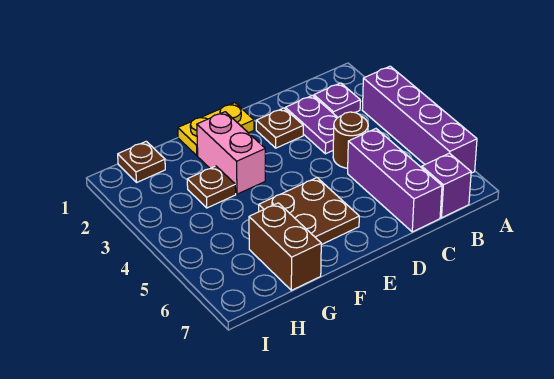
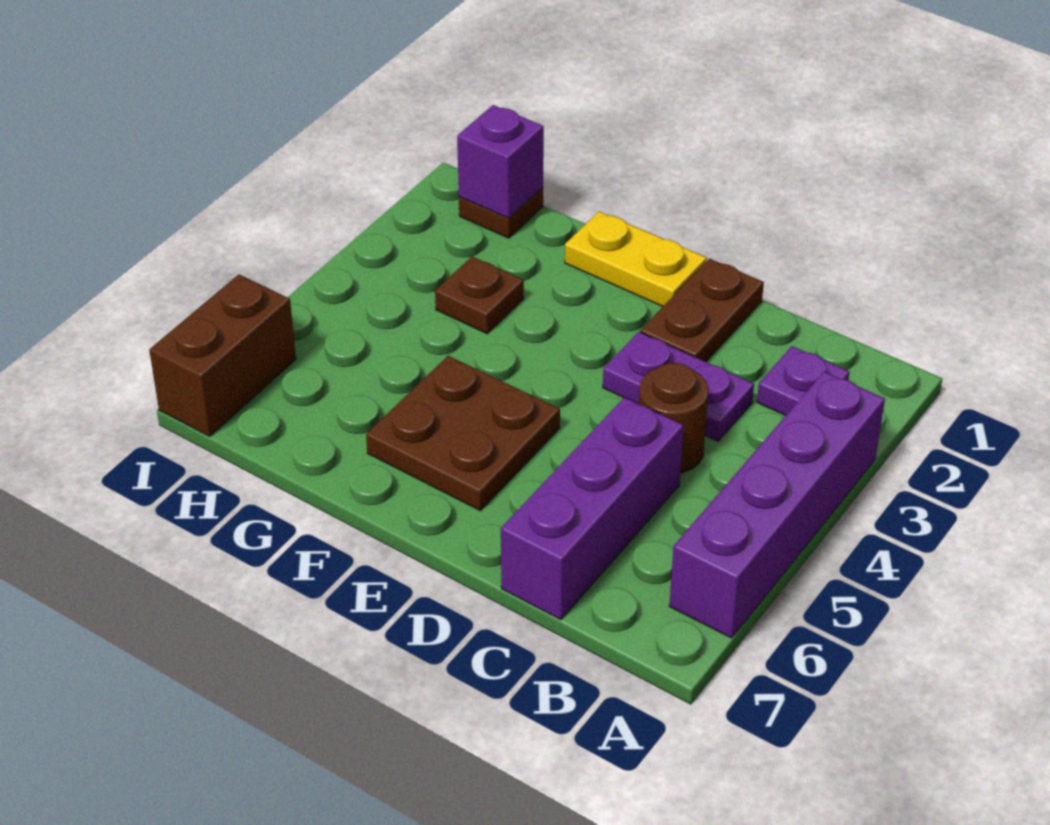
purple 1x1 brick [422,153,471,218] -> purple 1x1 brick moved to [457,105,544,218]
purple 1x2 plate [285,95,338,154] -> purple 1x2 plate turned to [603,332,754,441]
brown 1x1 plate [256,108,303,148] -> brown 1x2 plate [640,259,764,362]
pink 1x2 brick [197,112,265,194] -> none
brown 1x2 brick [249,203,321,290] -> brown 1x2 brick moved to [149,274,296,436]

